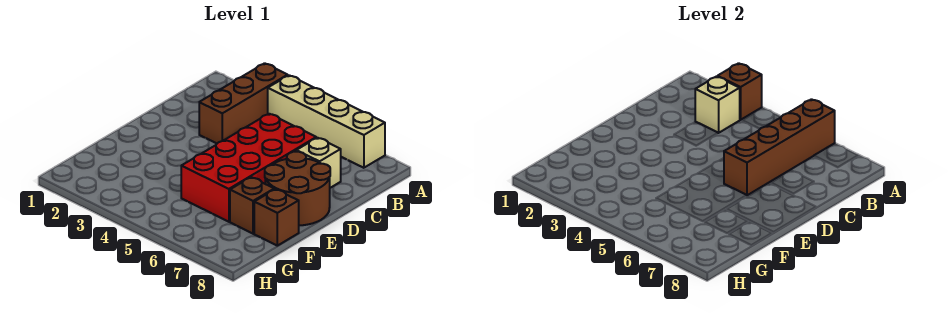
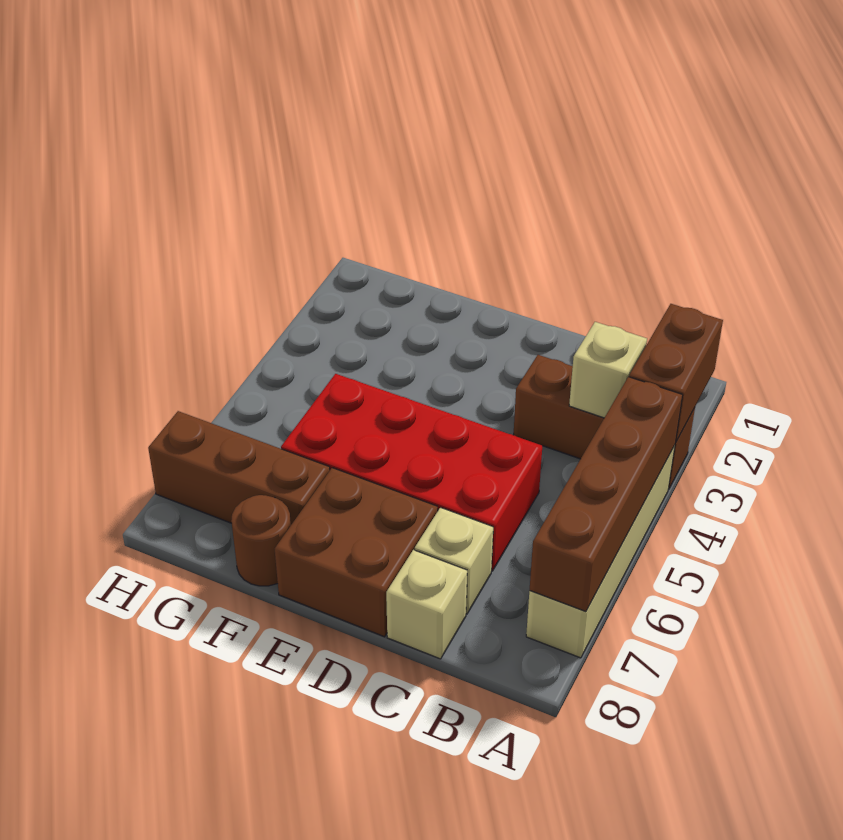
brown 1x1 brick [718,63,762,120] -> brown 1x2 brick [629,304,723,442]
brown 1x4 brick [724,99,835,195] -> brown 1x4 brick turned to [530,377,683,611]
none -> tan 1x1 brick [386,550,467,659]
brown 2x2 round brick [265,152,330,225] -> brown 2x2 brick [275,468,438,637]
brown 1x1 brick [230,177,274,234] -> brown 1x3 brick [148,411,330,525]
brown 1x1 brick [254,189,299,246] -> brown 1x1 round brick [231,495,291,586]

